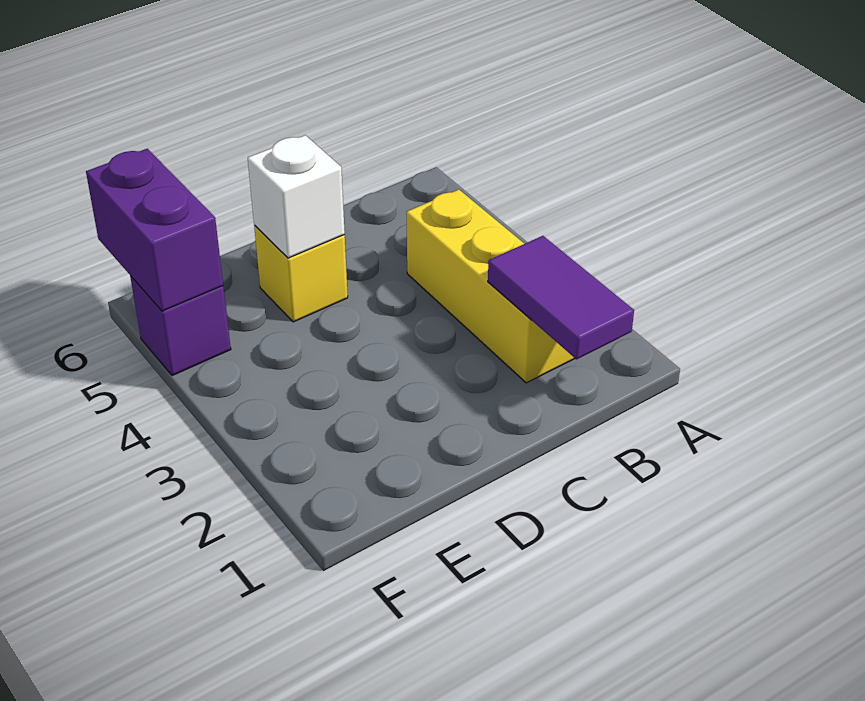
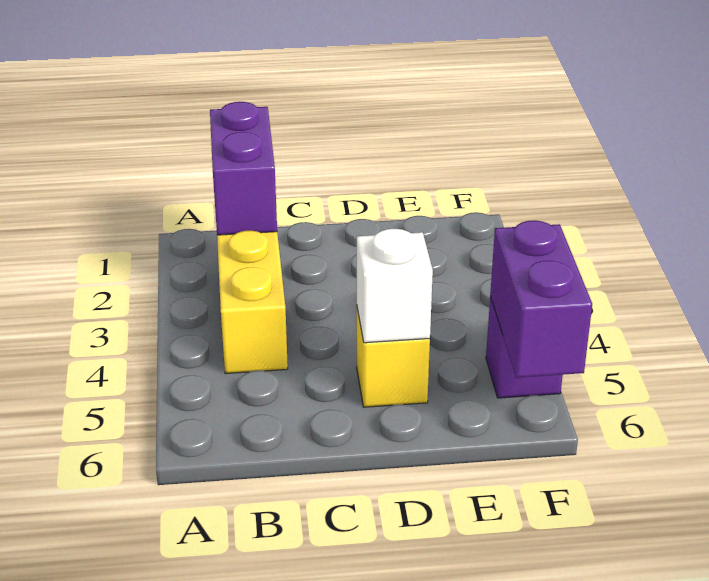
purple 1x2 tile [488,236,634,359] -> purple 1x2 brick [210,102,277,235]

